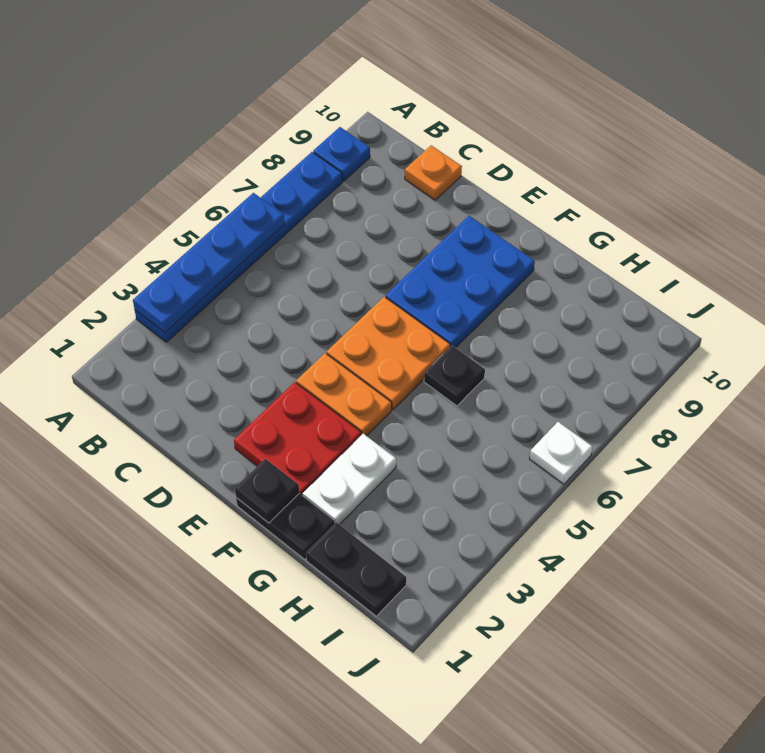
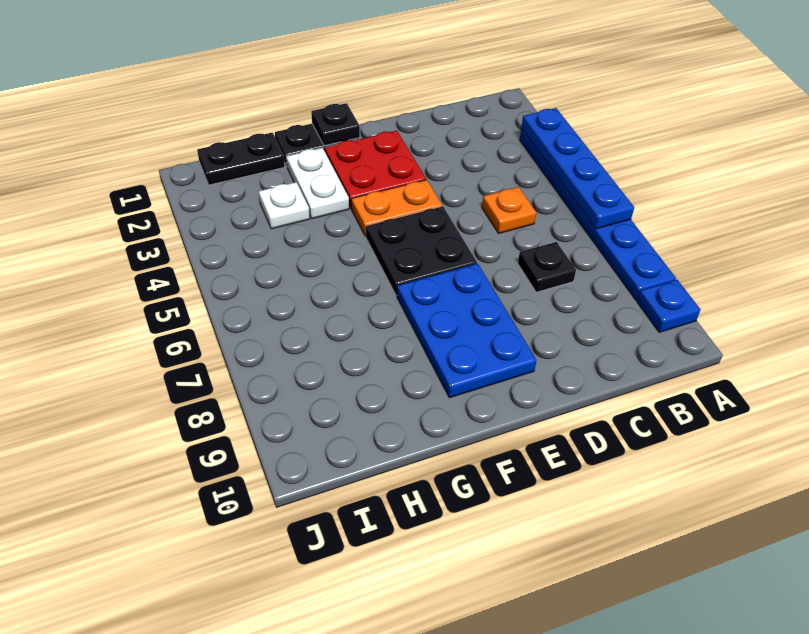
orange 1x1 plate [405,145,462,200] -> orange 1x1 plate moved to [482,187,536,234]
orange 2x2 plate [327,297,450,410] -> black 2x2 plate [366,206,477,296]
black 1x1 plate [424,346,485,406] -> black 1x1 plate moved to [518,242,576,292]
white 1x1 plate [530,422,593,484] -> white 1x1 plate moved to [259,182,310,229]

